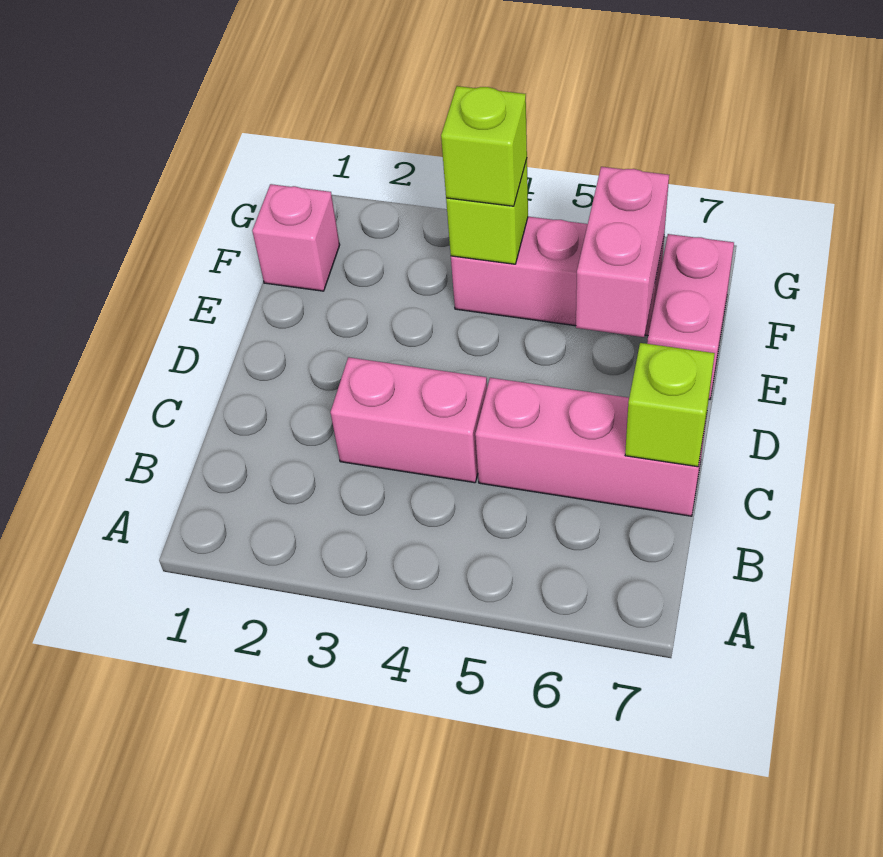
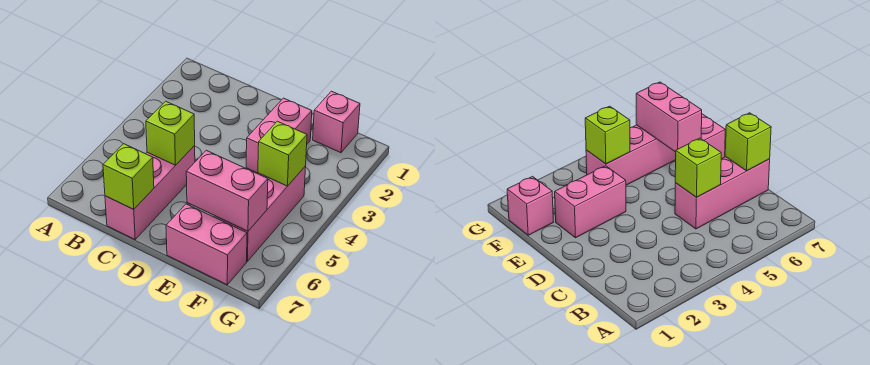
pink 1x2 brick [330,357,487,483] -> pink 1x2 brick moved to [246,98,312,173]
lime 1x1 brick [441,86,527,206] -> lime 1x1 brick moved to [146,101,195,165]

